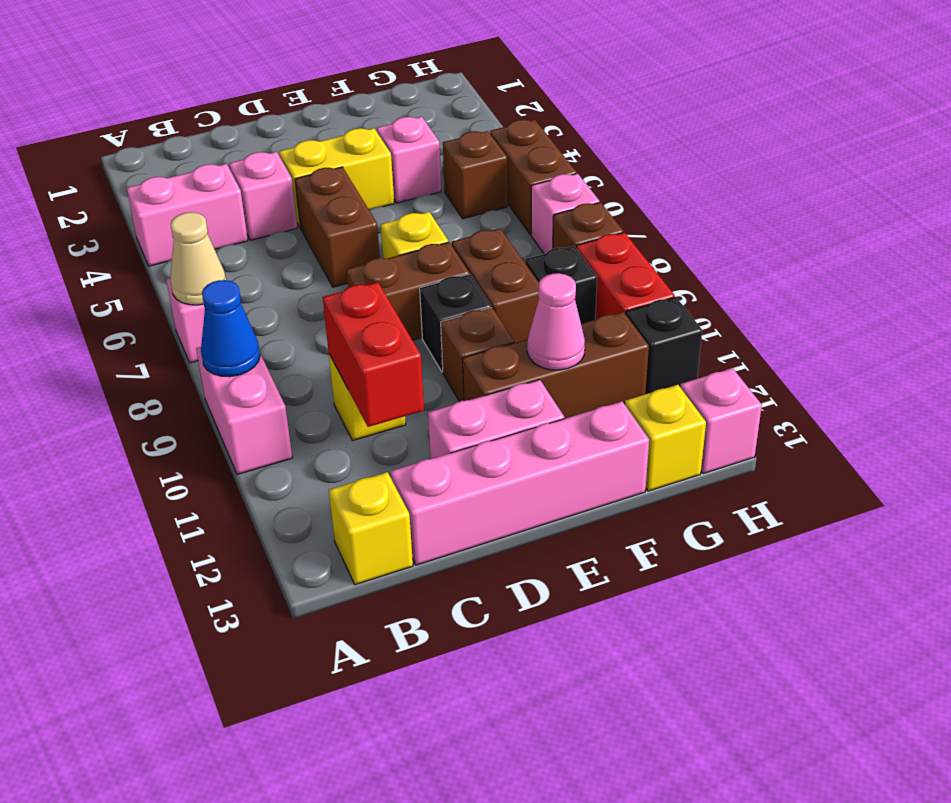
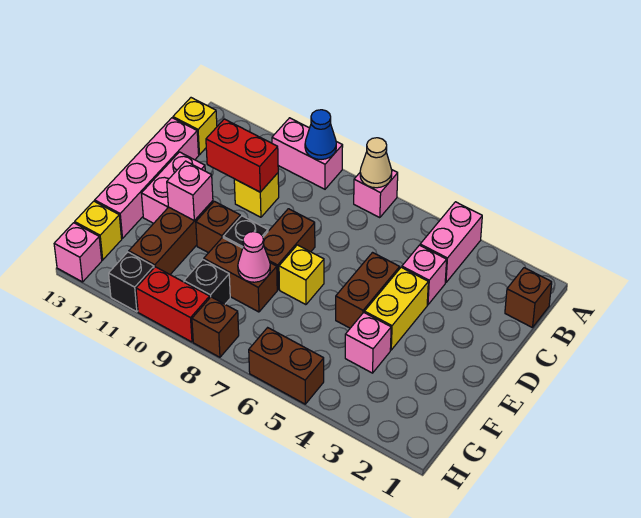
brown 1x2 brick [295,167,380,287] -> brown 1x2 brick turned to [336,253,400,328]
pink 1x1 cone [527,273,585,370] -> pink 1x1 cone moved to [238,232,270,282]
brown 1x1 brick [443,131,507,219] -> brown 1x1 brick moved to [505,268,552,328]
pink 1x1 brick [531,173,599,254] -> pink 1x1 brick moved to [167,161,213,221]

